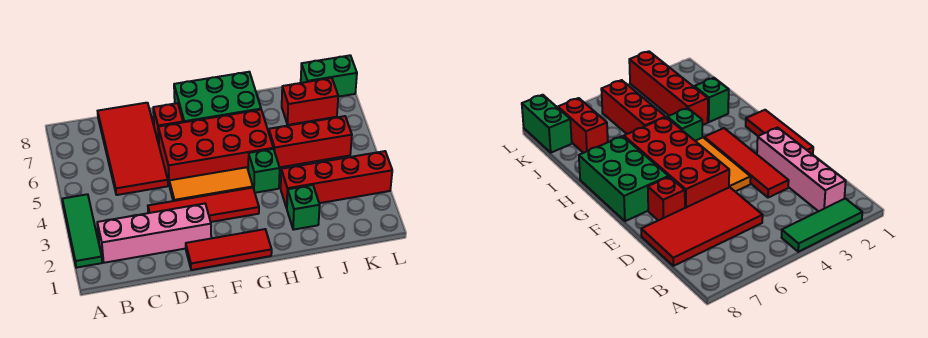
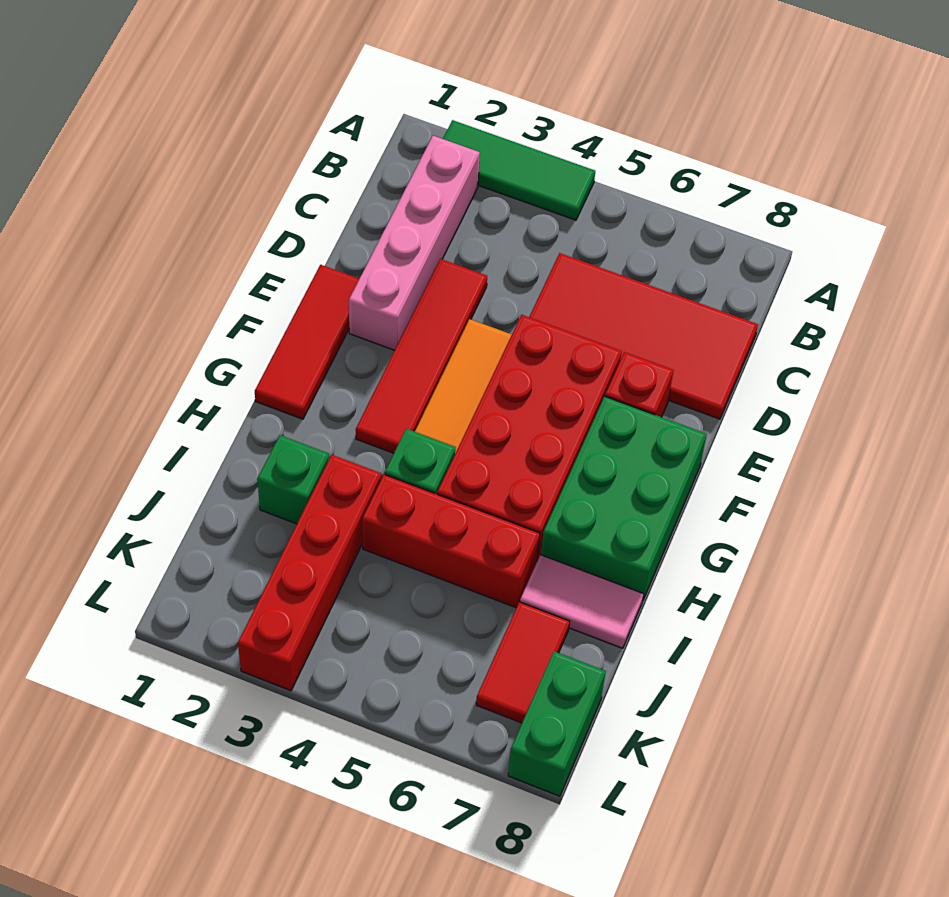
red 1x3 brick [269,116,352,167] -> red 1x3 brick turned to [362,475,540,608]
none -> pink 1x2 tile [520,555,644,648]
red 1x2 brick [282,78,338,125] -> red 1x2 tile [476,602,570,723]

